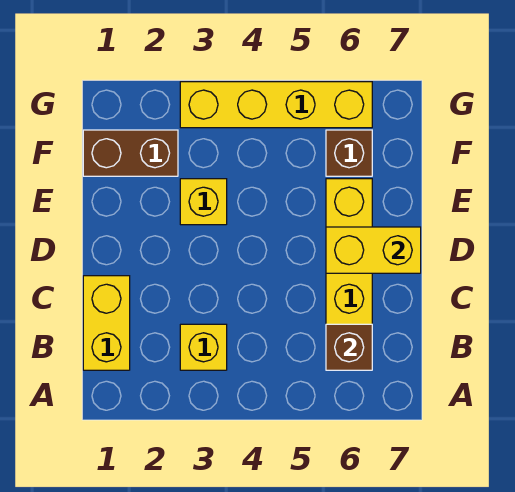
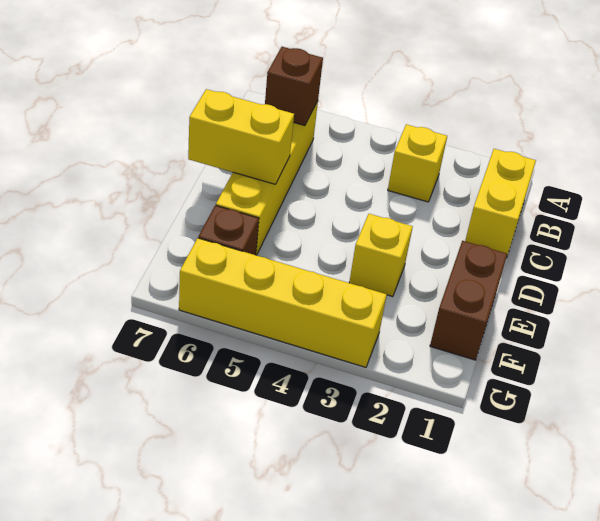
brown 1x2 brick [83,130,178,176] -> brown 1x2 brick turned to [430,241,507,360]

